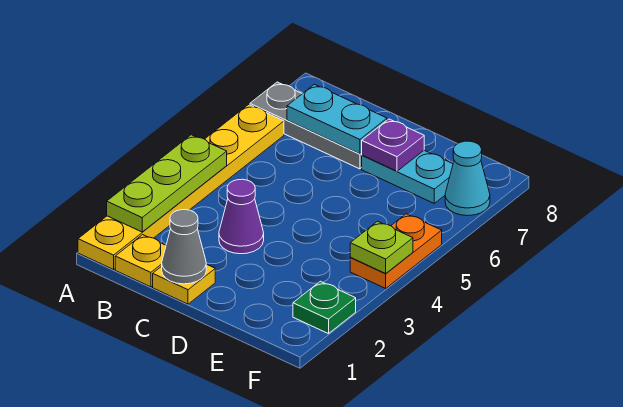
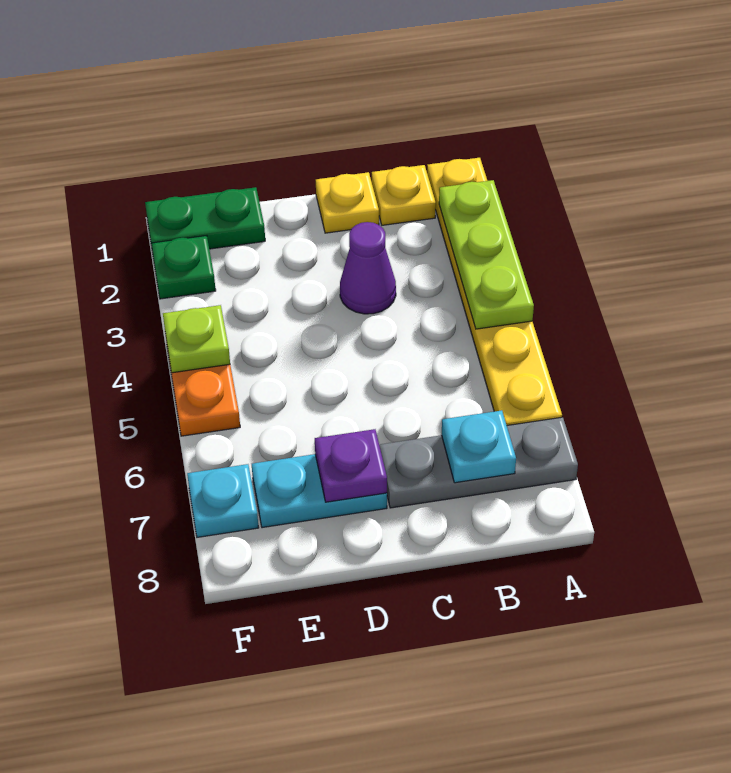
cyan 1x2 plate [287,84,387,154] -> cyan 1x1 plate [442,410,516,483]
grey 1x1 cone [162,210,206,284] -> none
none -> green 1x2 plate [145,187,265,249]
cyan 1x1 cone [445,141,490,216] -> cyan 1x1 plate [187,464,259,537]

